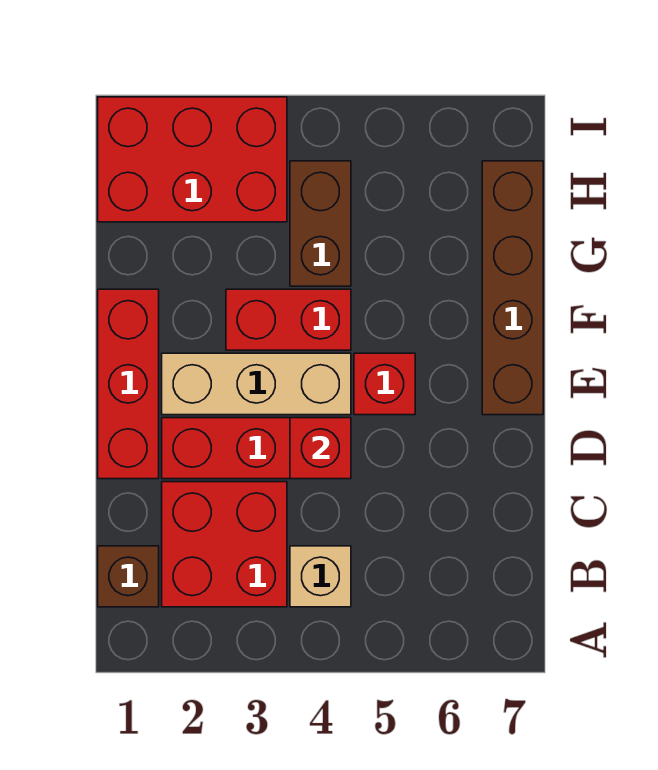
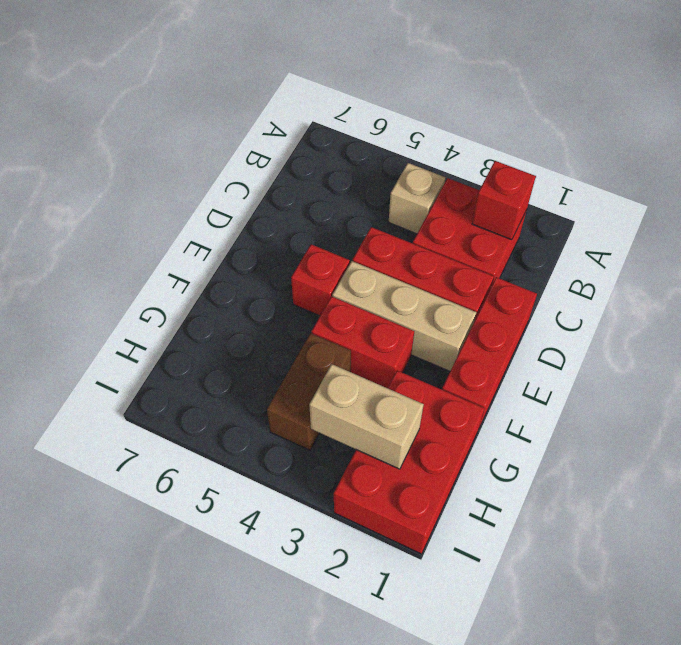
brown 1x1 brick [98,546,159,607] -> none
red 1x1 brick [290,418,351,479] -> red 1x1 brick moved to [472,161,536,240]
brown 1x4 brick [482,161,543,415] -> none
red 2x3 brick [98,97,287,222] -> red 2x3 brick turned to [334,371,485,554]
none -> tan 1x2 brick [309,364,424,469]

